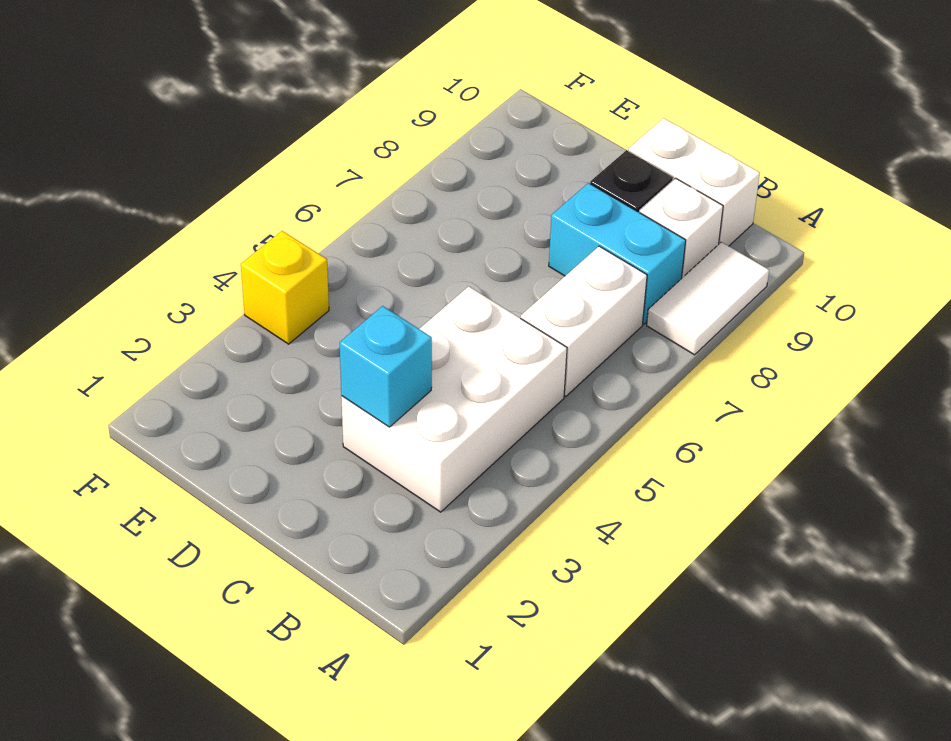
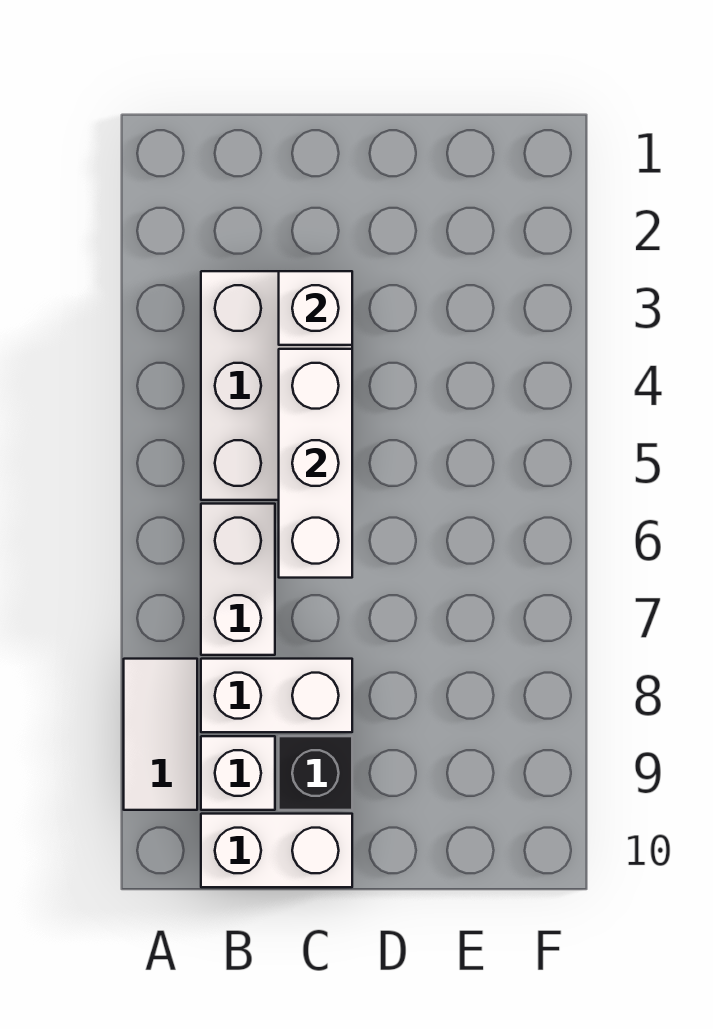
cyan 1x2 brick [549,183,686,324] -> white 1x2 brick [201,659,352,732]
cyan 1x1 brick [340,306,432,427] -> white 1x1 brick [279,271,352,345]
none -> white 1x3 brick [279,349,352,578]
yellow 1x1 brick [241,231,329,344] -> none

